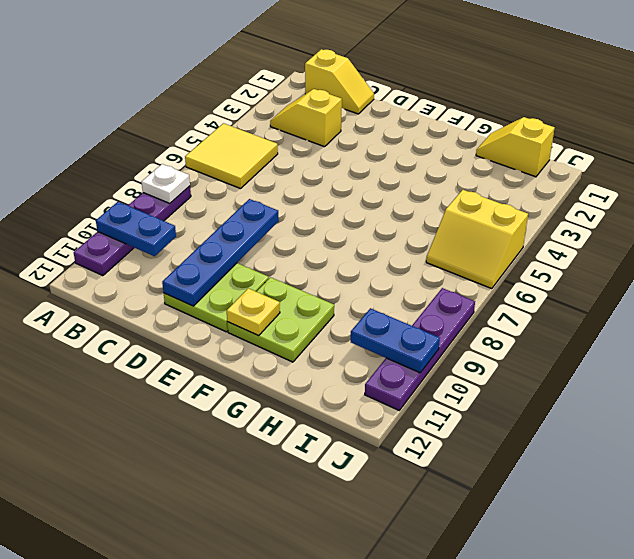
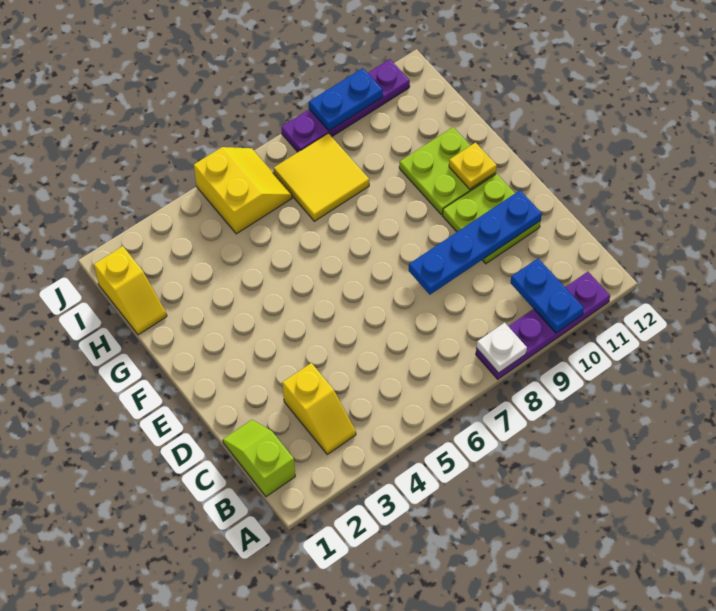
yellow 2x2 tile [185,123,278,189] -> yellow 2x2 tile moved to [274,133,369,221]
yellow 1x2 slope [305,49,374,114] -> lime 1x2 slope [223,420,295,497]
blue 1x2 plate [351,308,440,373] -> blue 1x2 plate turned to [309,68,383,131]

